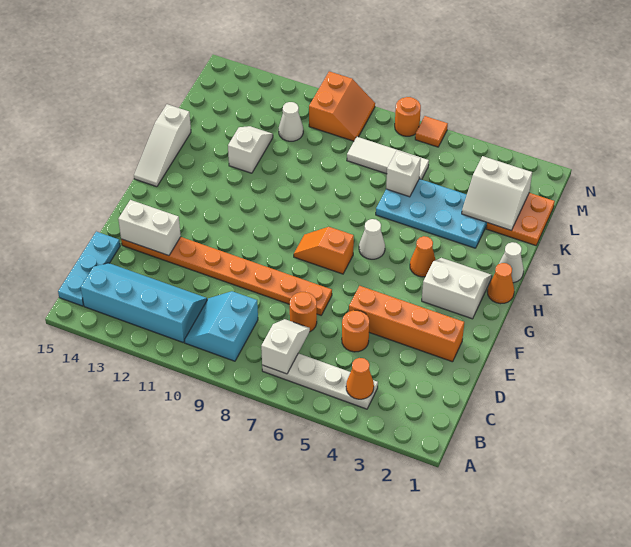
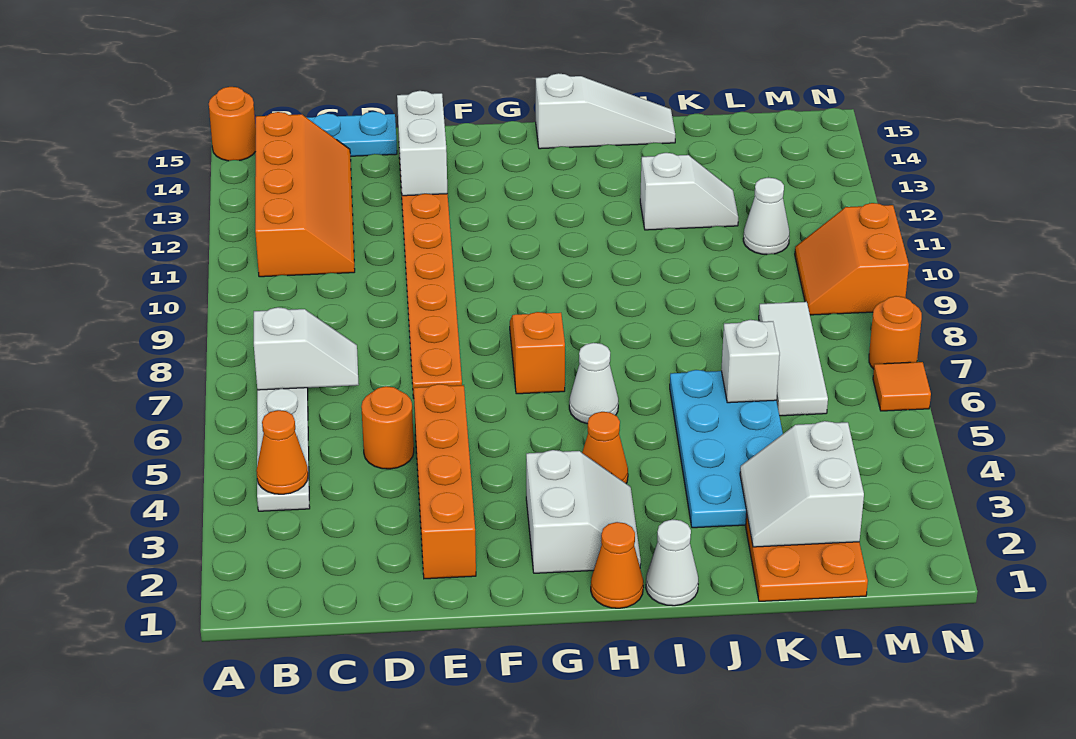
cyan 2x2 slope [185,291,258,361] -> none
cyan 2x4 slope [81,263,207,343] -> orange 2x4 slope [255,112,355,277]
orange 1x1 round brick [290,292,317,332] -> orange 1x1 round brick moved to [209,87,256,161]
white 1x3 slope [134,104,191,187] -> white 1x3 slope turned to [536,73,675,149]
orange 2x2 slope [309,71,375,141] -> orange 2x2 slope turned to [795,203,909,315]

